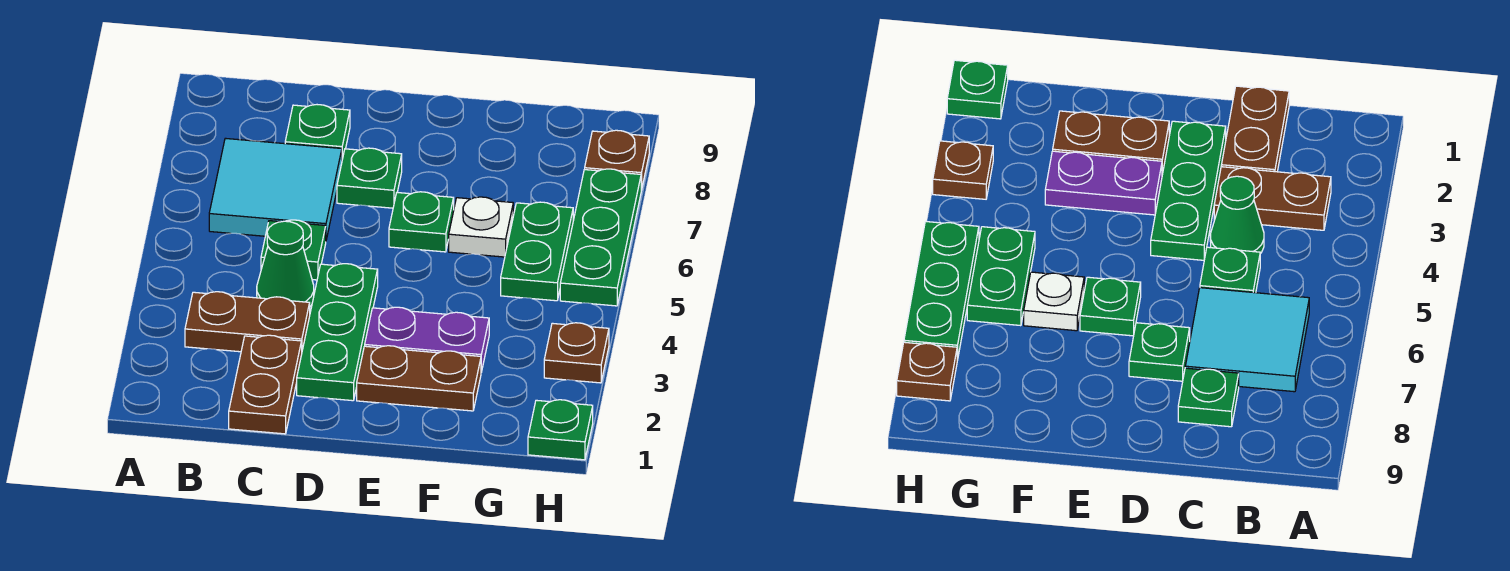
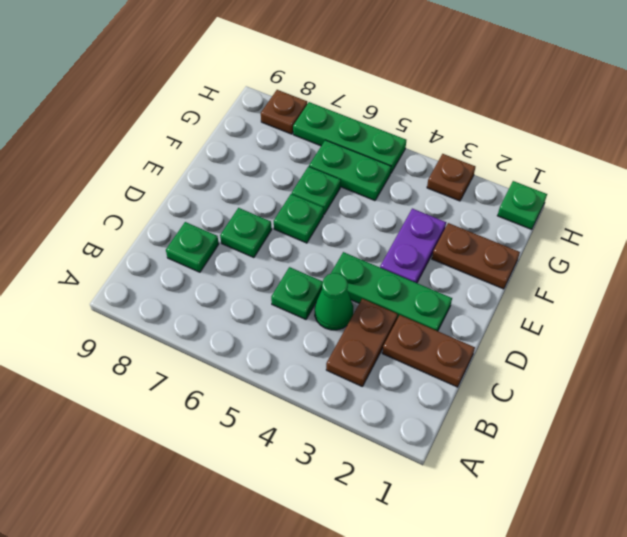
cyan 2x2 tile [209,138,342,240] -> none
brown 1x2 plate [357,346,481,411] -> brown 1x2 plate turned to [432,223,520,289]
white 1x1 plate [449,197,513,257] -> green 1x1 plate [292,167,341,214]

